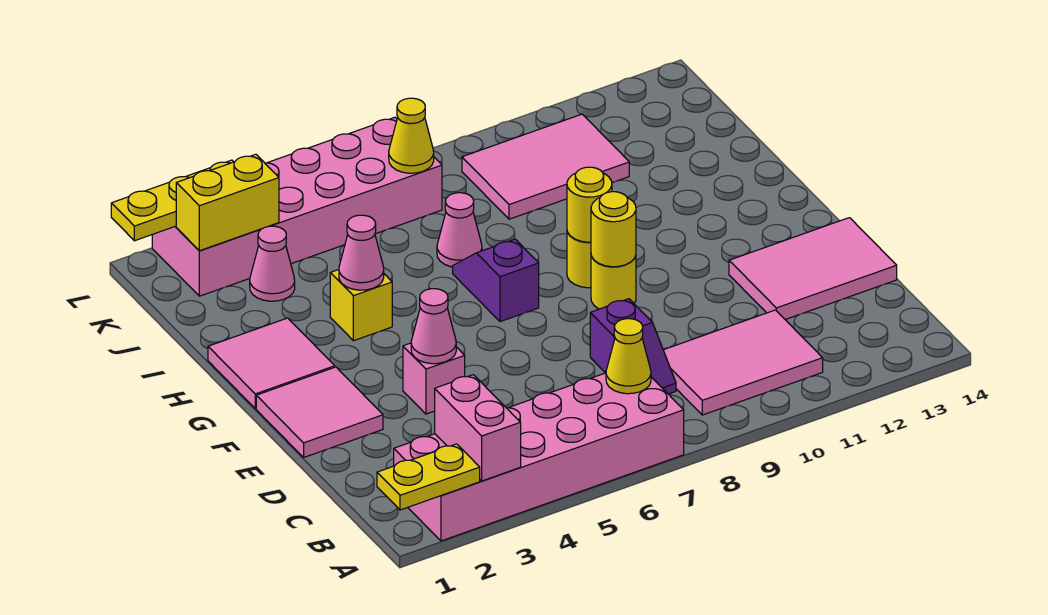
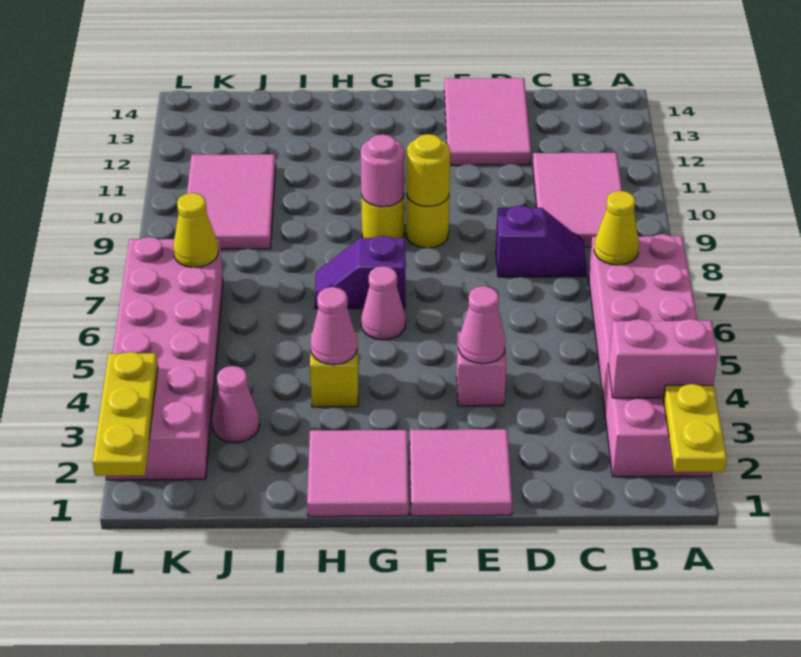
yellow 1x1 round brick [567,167,612,242] -> pink 1x1 round brick [361,134,404,207]
pink 1x1 cone [437,193,482,267] -> pink 1x1 cone moved to [361,266,406,340]
yellow 1x2 brick [176,154,279,251] -> none

